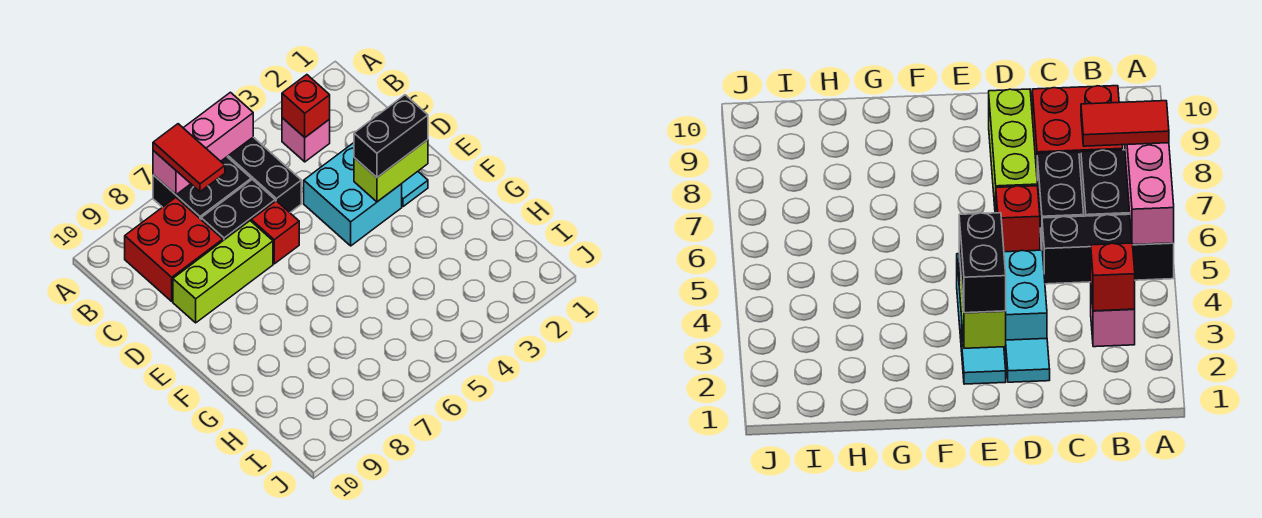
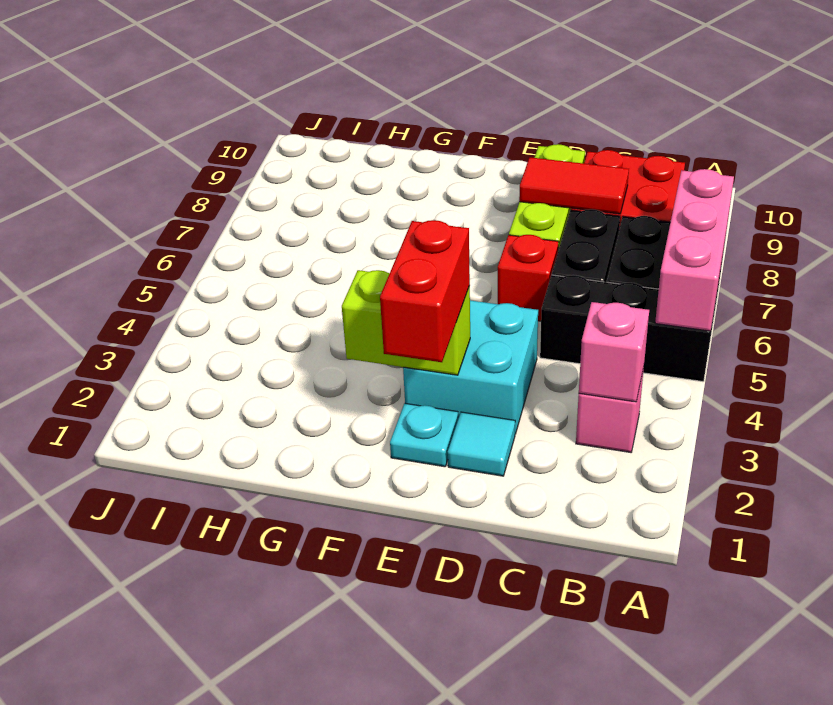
red 1x2 tile [153,124,225,192] -> red 1x2 tile moved to [519,157,629,214]
red 1x1 brick [282,75,330,137] -> pink 1x1 brick [579,302,649,402]
cyan 1x1 tile [402,172,428,207] -> cyan 1x1 plate [390,403,458,467]
lime 1x2 brick [354,140,428,202] -> lime 1x2 brick turned to [342,270,470,375]
black 1x2 brick [354,95,428,177] -> red 1x2 brick [380,220,470,362]

